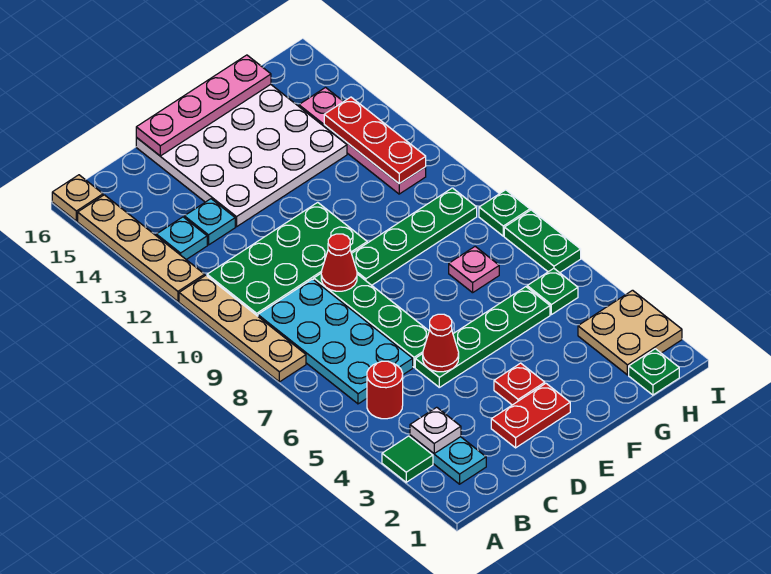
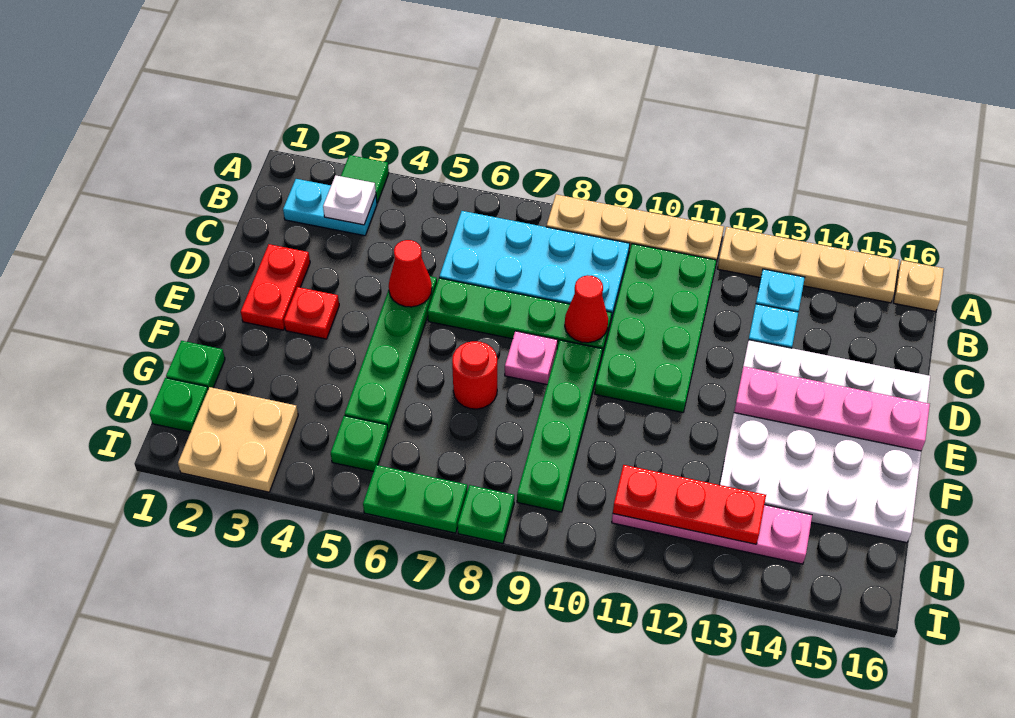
red 1x1 round brick [367,361,403,419] -> red 1x1 round brick moved to [452,341,497,409]
pink 1x4 plate [136,55,271,156] -> pink 1x4 plate turned to [734,366,930,451]
none -> green 1x1 plate [166,341,225,389]
pink 1x1 plate [449,247,499,293] -> pink 1x1 plate moved to [505,331,558,385]

